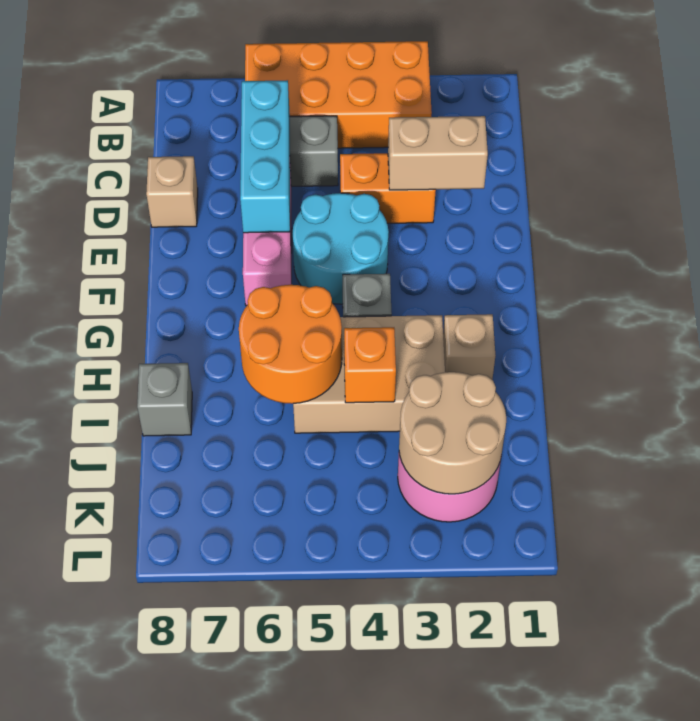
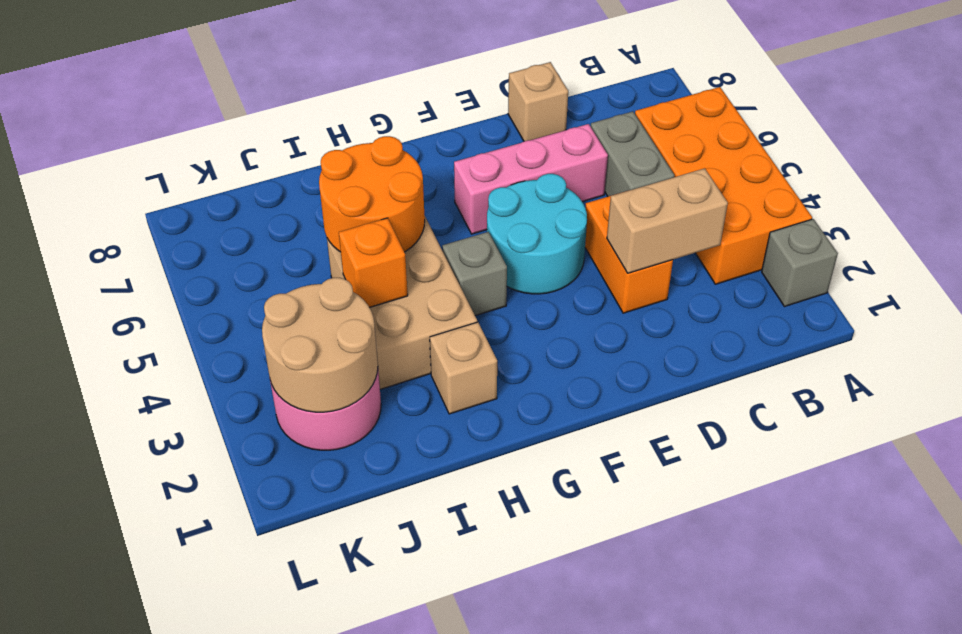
cyan 1x3 brick [240,80,290,233] -> none
tan 1x2 brick [388,116,488,190] -> tan 1x2 brick turned to [607,168,728,273]
grey 1x1 brick [137,363,192,436] -> grey 1x1 brick moved to [762,219,838,306]

